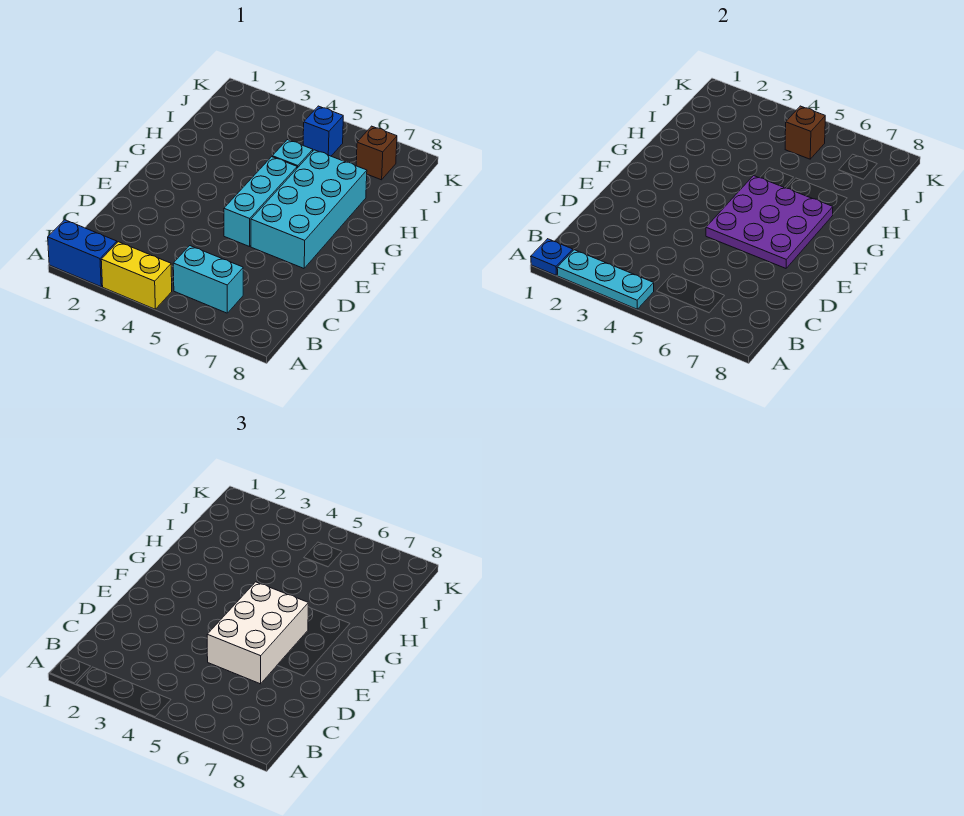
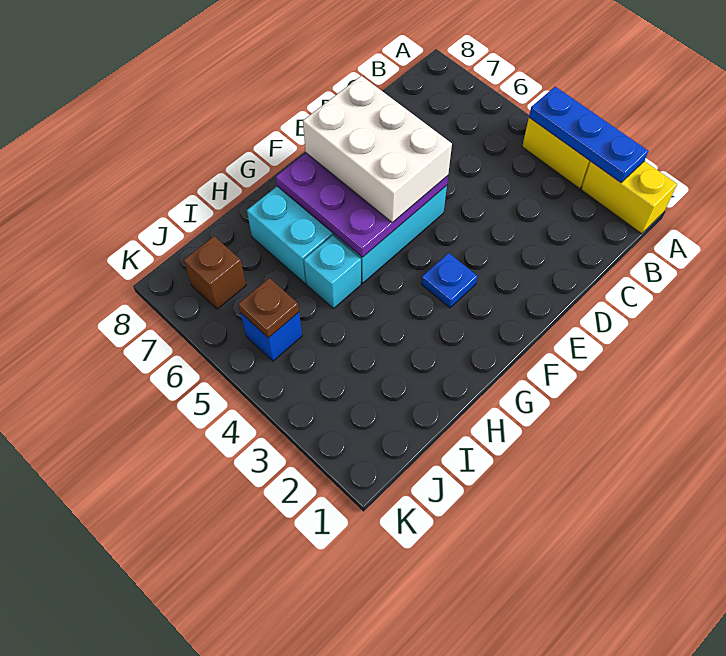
blue 1x2 brick [48,220,117,287] -> yellow 1x2 brick [581,161,677,234]
blue 1x1 plate [531,239,573,276] -> blue 1x1 plate moved to [421,253,478,308]
cyan 1x3 plate [557,250,654,309] -> blue 1x3 plate [529,87,648,182]
cyan 1x2 brick [173,246,243,313] -> none
white 2x3 brick [207,582,308,684] -> white 2x3 brick turned to [303,76,452,223]
brown 1x1 brick [785,106,825,159] -> brown 1x1 plate [238,278,299,338]

